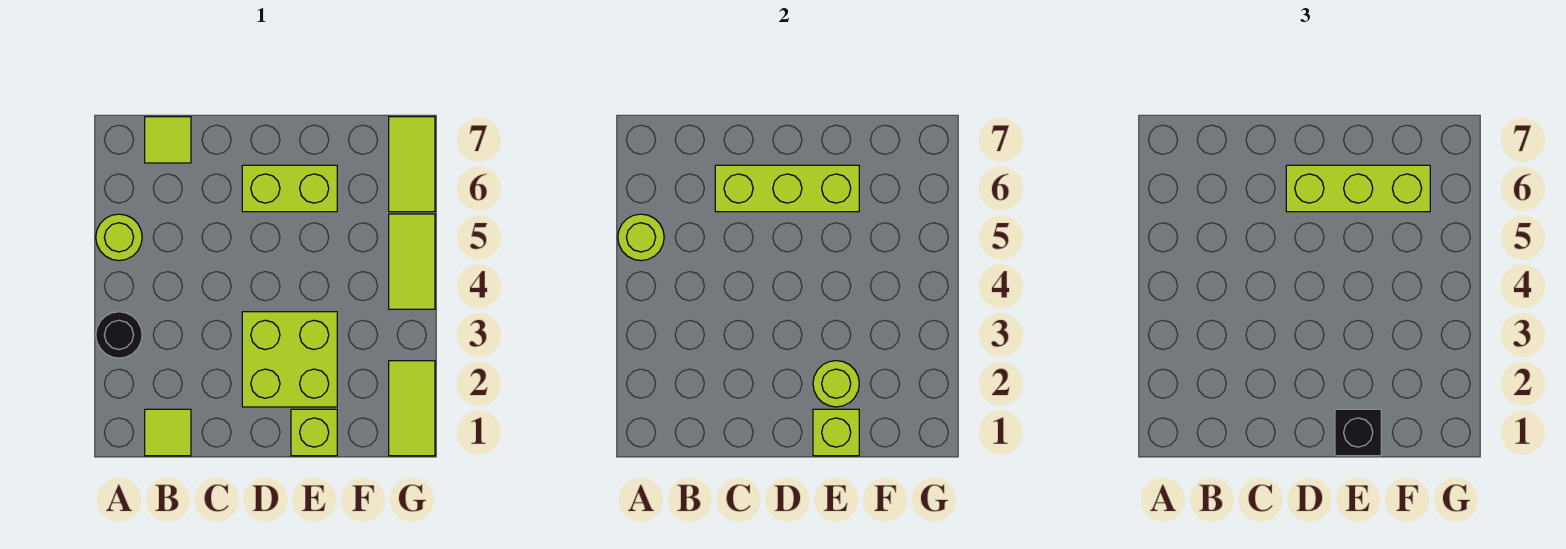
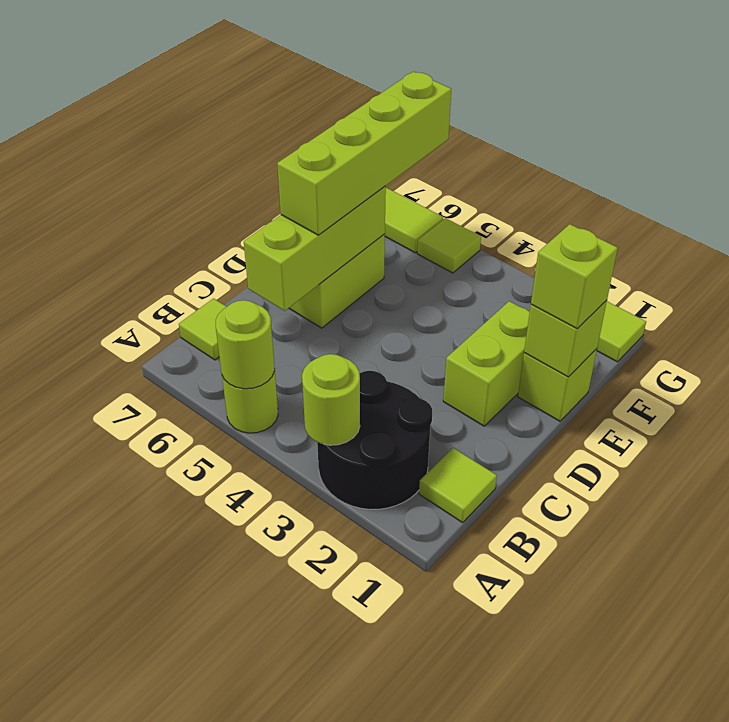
black 1x1 round brick [96,312,142,358] -> black 2x2 round brick [317,371,432,509]
lime 2x2 brick [242,312,337,407] -> lime 1x2 brick [443,301,530,426]
lime 1x3 brick [1286,165,1430,212] -> lime 1x4 brick [277,72,451,235]
black 1x1 brick [1335,409,1381,456] -> lime 1x1 brick [531,224,618,329]
lime 1x1 round brick [813,361,859,407] -> lime 1x1 round brick moved to [302,354,360,445]
lime 1x2 tile [389,214,435,309] -> lime 1x1 tile [417,218,481,273]

